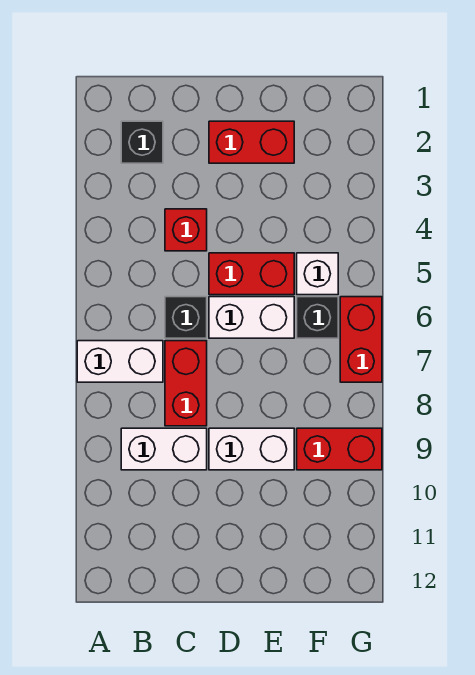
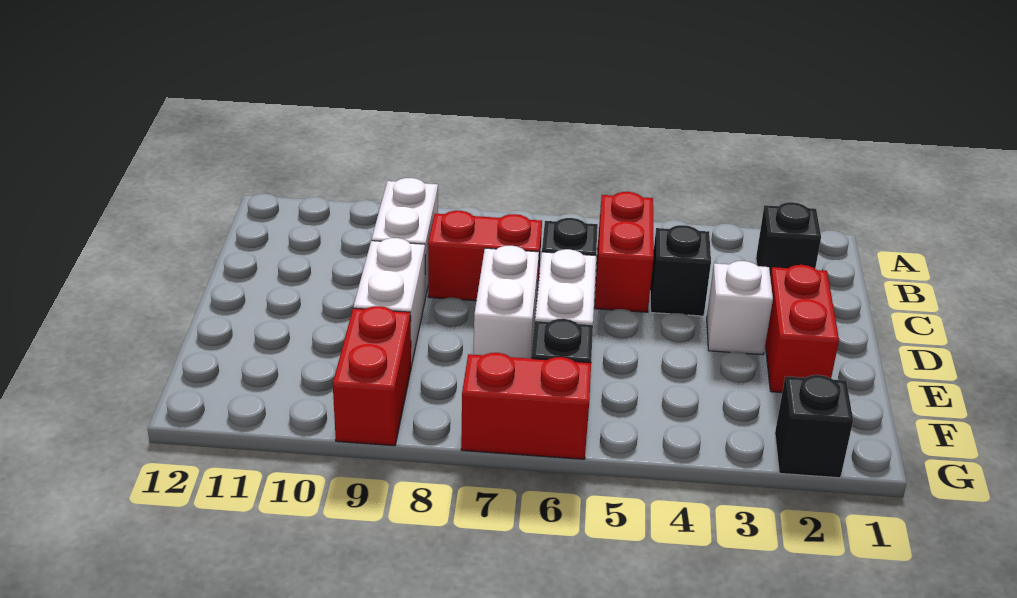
white 1x2 brick [77,341,163,382] -> white 1x2 brick moved to [474,246,539,359]
red 1x1 brick [165,209,207,251] -> black 1x1 brick [650,225,711,316]
red 1x2 brick [209,253,294,295] -> red 1x2 brick moved to [595,192,654,312]
white 1x1 brick [297,253,338,295] -> white 1x1 brick moved to [707,261,773,355]
none -> black 1x1 brick [775,375,853,478]

